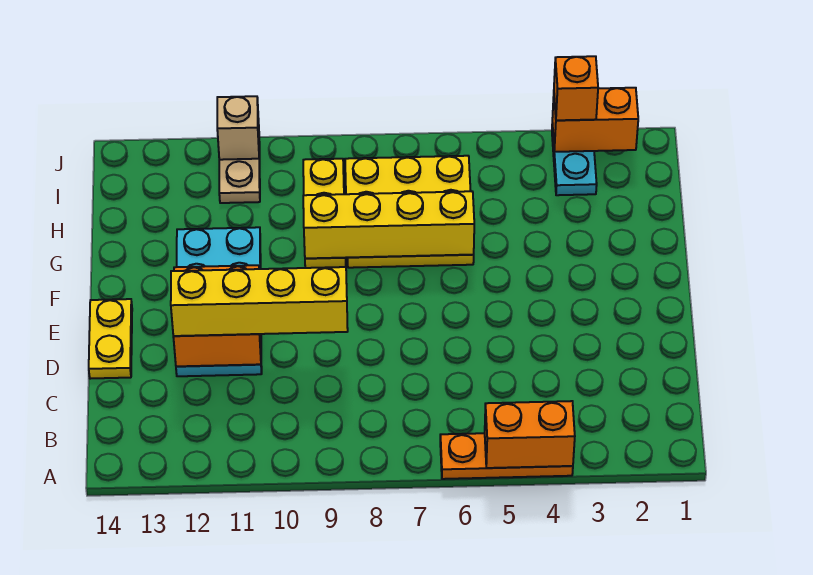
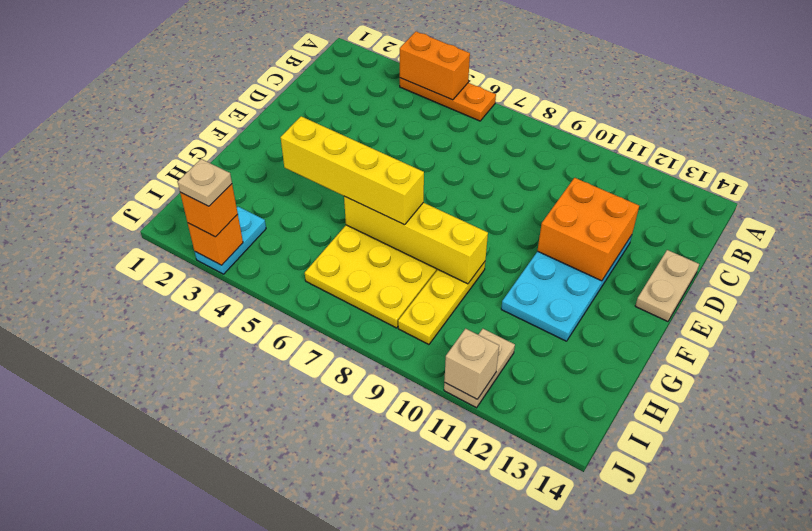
yellow 1x4 brick [171,267,348,336] -> yellow 1x4 brick moved to [280,116,424,225]
yellow 1x2 plate [89,299,132,379] -> tan 1x2 plate [635,250,699,322]
orange 1x2 brick [552,88,638,152] -> orange 1x1 brick [188,214,243,265]
none -> tan 1x1 plate [178,159,232,206]

